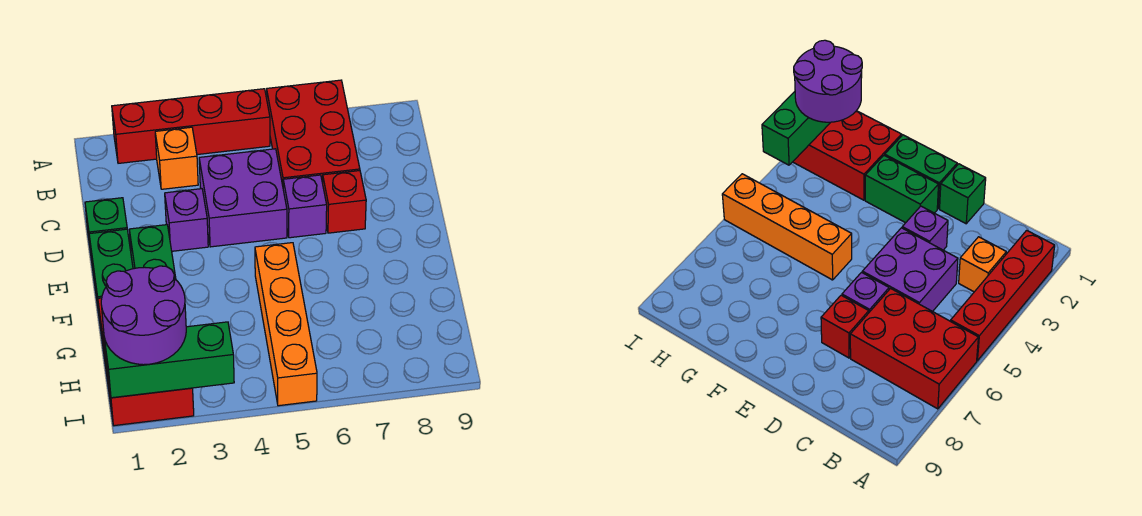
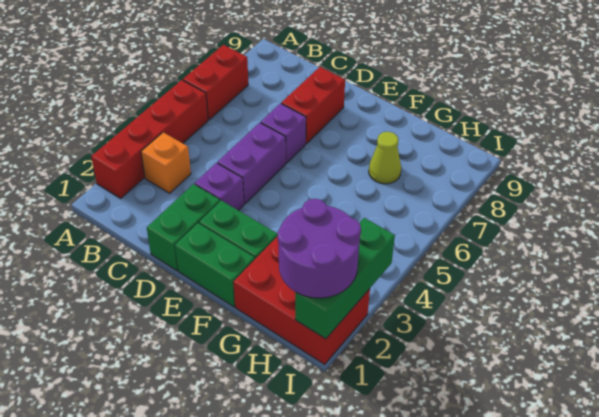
red 2x3 brick [267,80,360,185] -> red 1x2 brick [183,45,248,120]
purple 2x2 brick [199,149,287,247] -> purple 1x2 brick [217,123,286,204]
green 1x1 brick [85,198,127,253] -> green 1x2 brick [147,184,220,271]
red 1x1 brick [323,171,366,233] -> red 1x2 brick [281,67,345,144]
orange 1x4 brick [255,243,317,406] -> none
none -> lime 1x1 cone [369,132,401,184]

